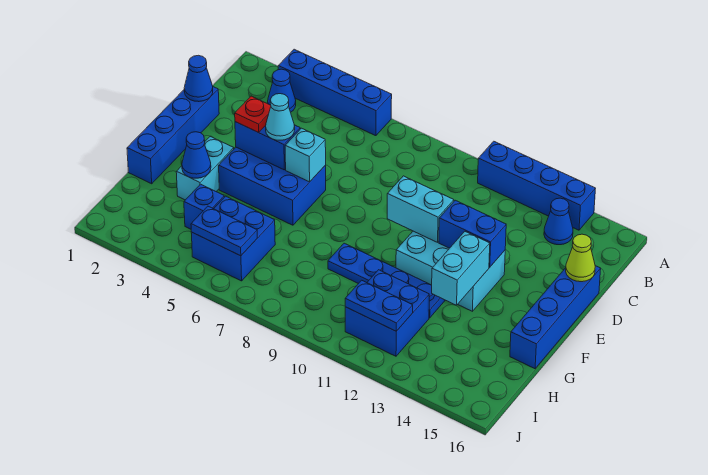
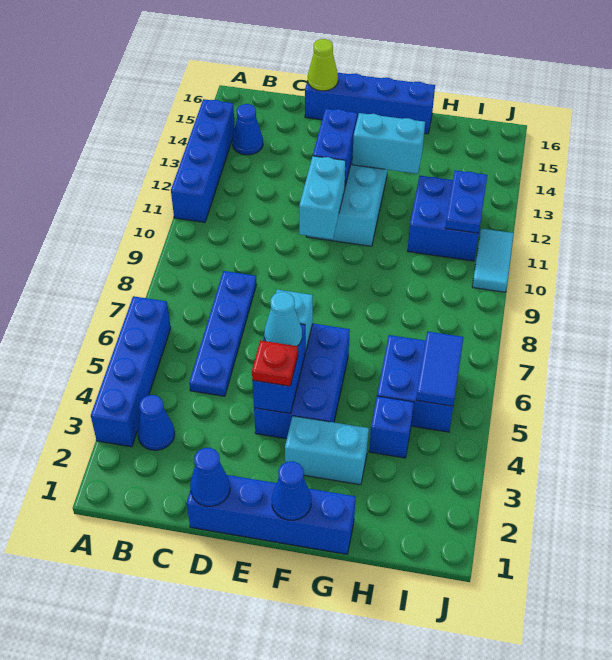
blue 1x1 cone [182,132,211,178] -> blue 1x1 cone moved to [272,461,311,520]
blue 1x4 plate [328,243,445,318] -> blue 1x4 plate moved to [189,271,257,396]
blue 1x2 plate [191,206,257,256] -> blue 1x2 tile [416,332,464,406]
none -> cyan 1x2 tile [472,228,514,292]

